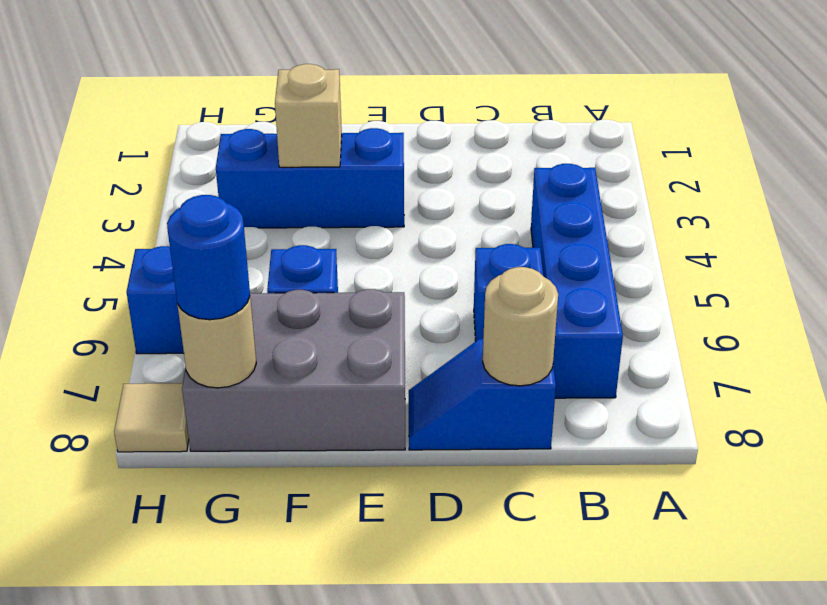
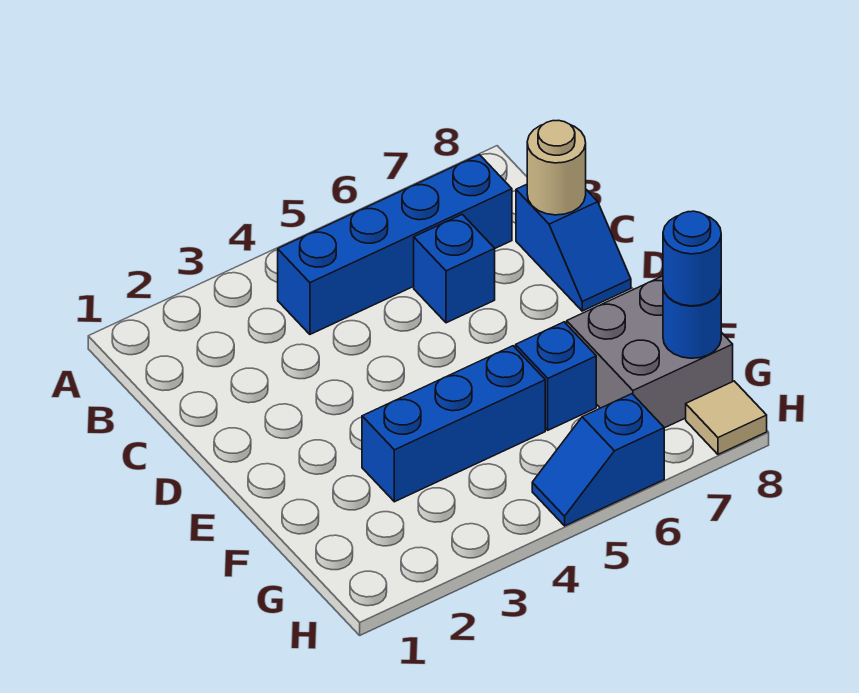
blue 1x3 brick [216,128,404,228] -> blue 1x3 brick turned to [362,346,545,502]
grey 2x3 brick [182,289,405,451] -> grey 2x2 brick [567,276,733,428]
tan 1x1 brick [275,64,342,167] -> none
tan 1x1 round brick [177,297,256,388] -> blue 1x1 round brick [663,288,721,358]

